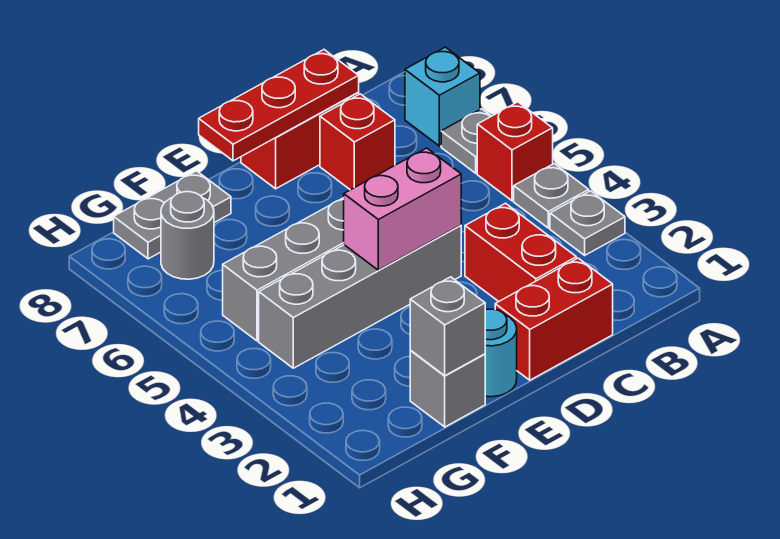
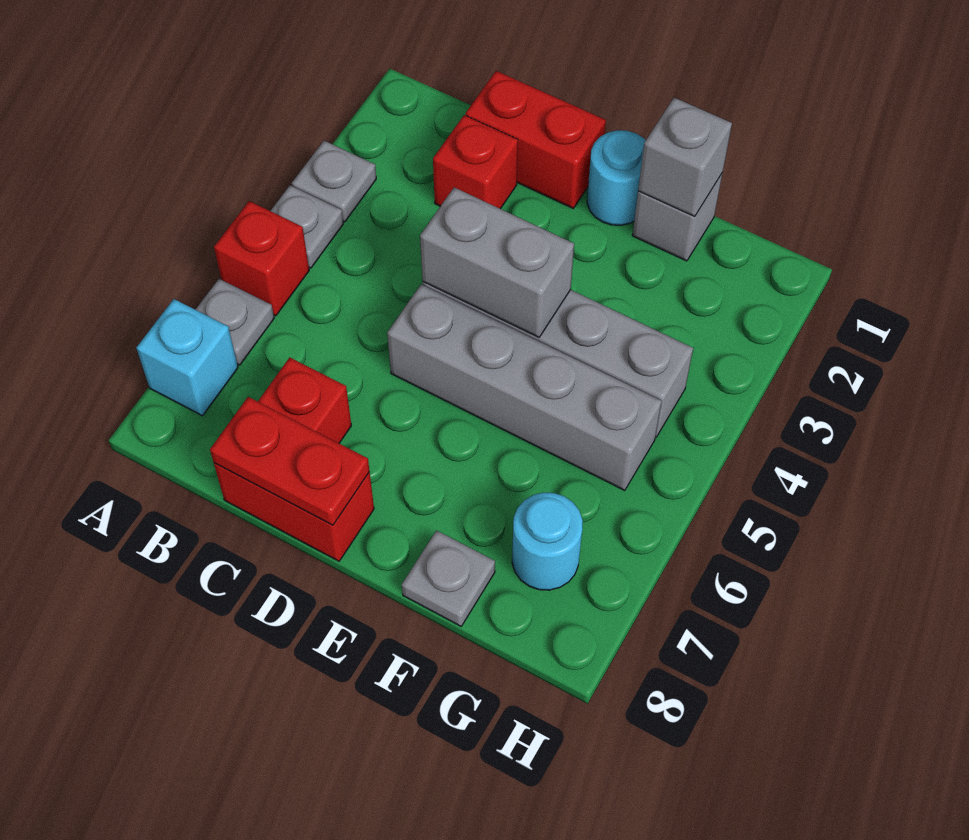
red 1x2 brick [465,203,576,302] -> red 1x1 brick [433,115,518,209]
red 1x3 plate [199,50,359,161] -> red 1x2 plate [210,397,369,525]
pink 1x2 brick [344,148,461,270] -> grey 1x2 brick [420,187,574,337]
grey 1x2 plate [114,171,231,259] -> grey 1x1 plate [402,531,495,626]
grey 1x1 round brick [161,192,214,279] -> cyan 1x1 round brick [512,493,583,590]

